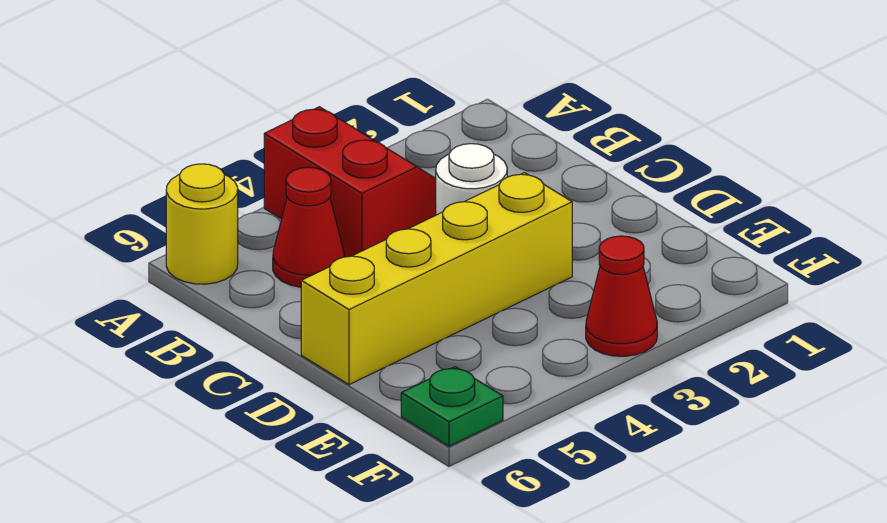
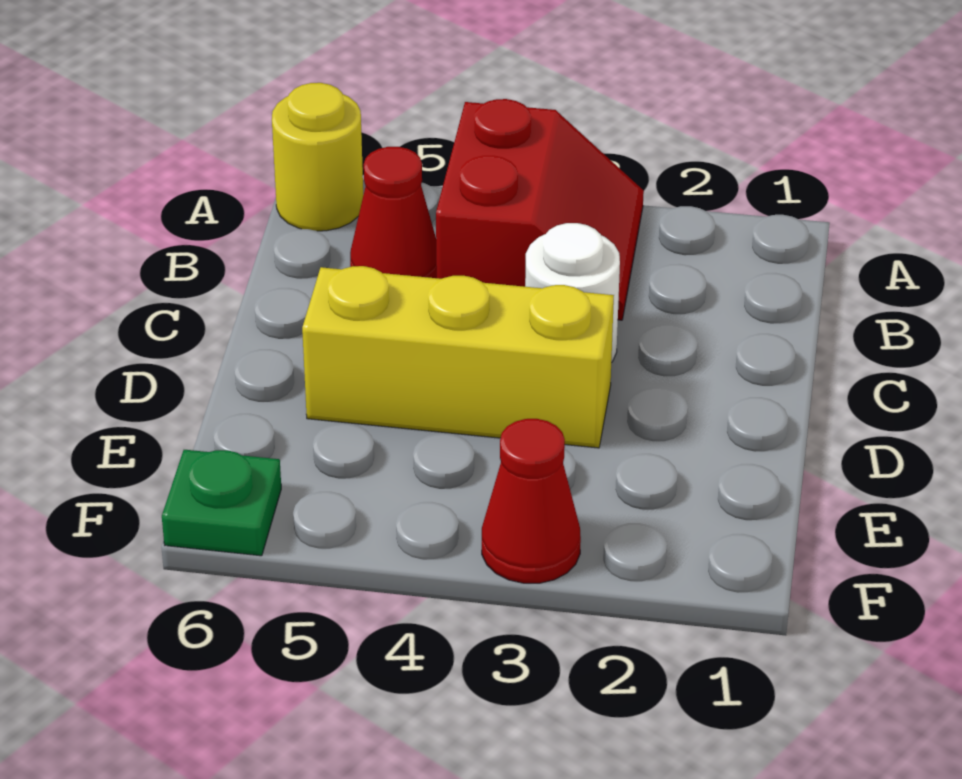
yellow 1x4 brick [301,173,572,385] -> yellow 1x3 brick [302,266,614,448]

